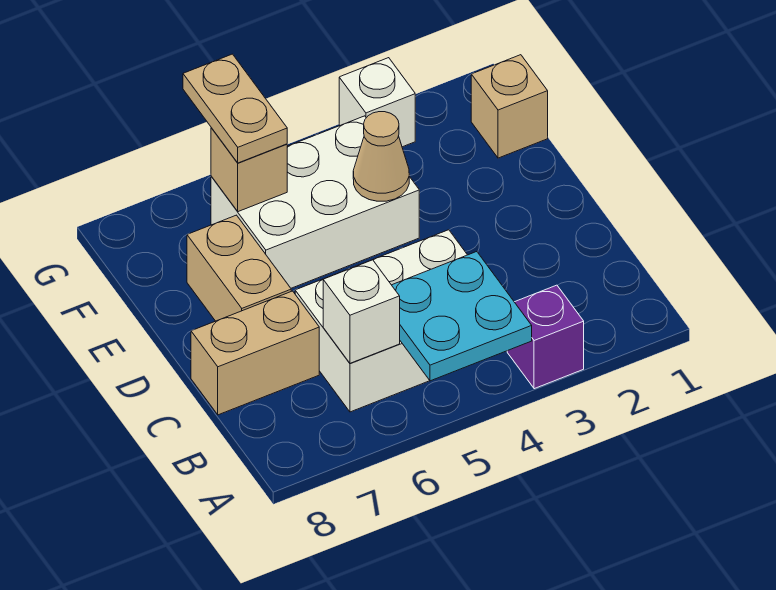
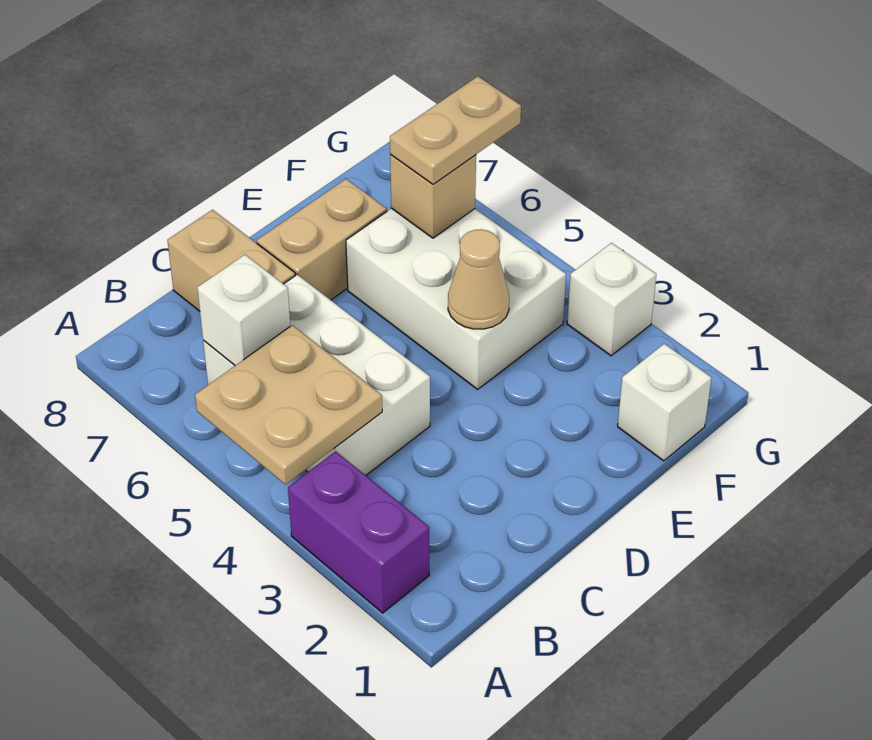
purple 1x1 brick [507,285,584,389] -> purple 1x2 brick [288,451,429,613]
cyan 2x2 plate [392,252,532,381] -> tan 2x2 plate [195,325,382,485]
tan 1x1 brick [471,55,548,158] -> white 1x1 brick [618,344,712,461]

